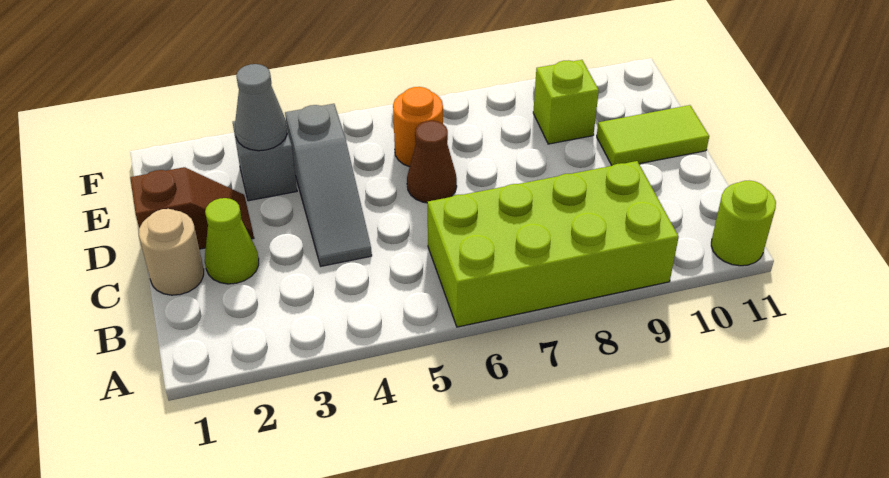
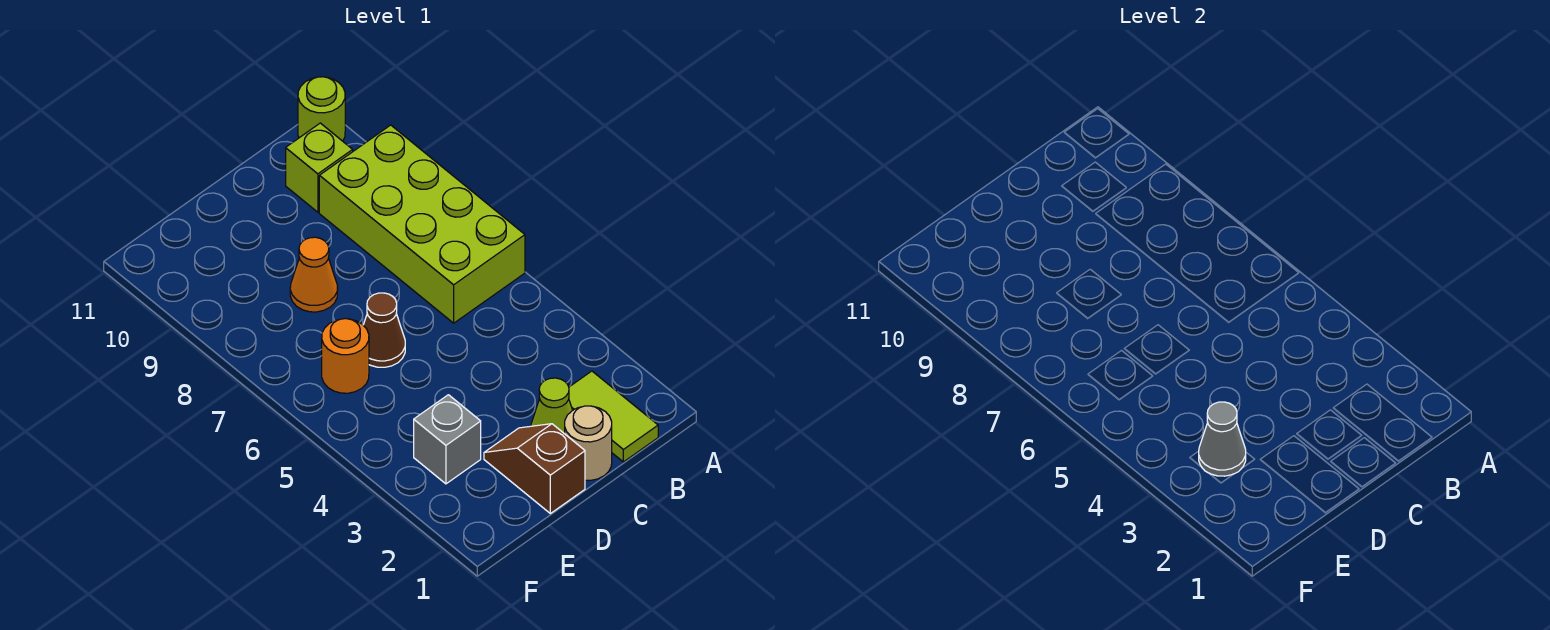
grey 1x3 slope [285,104,372,266] -> none
none -> orange 1x1 cone [290,237,338,312]
lime 1x2 tile [597,105,709,165] -> lime 1x2 tile moved to [569,371,658,462]
lime 1x1 brick [533,60,599,144] -> lime 1x1 brick moved to [286,123,353,212]

